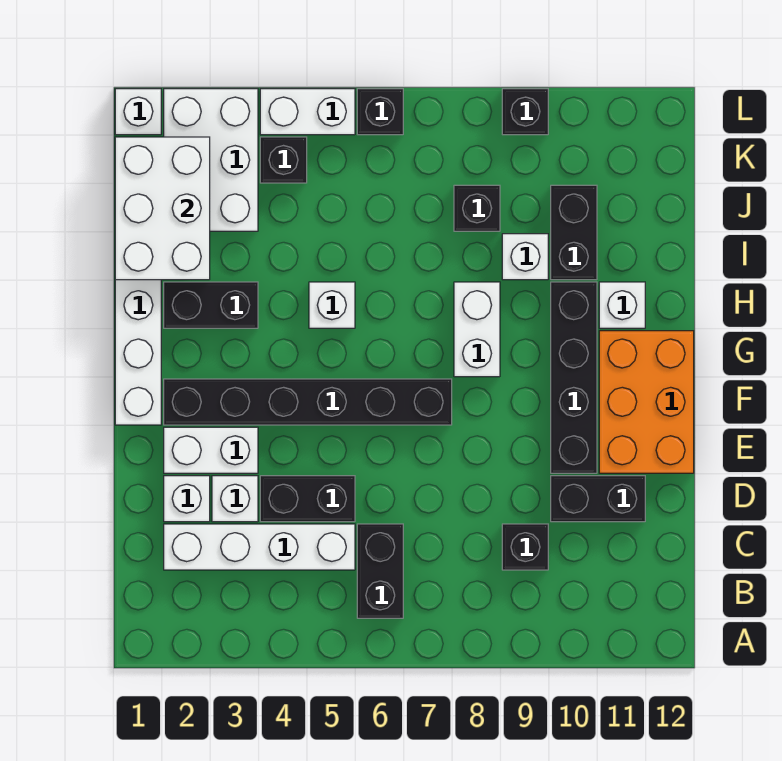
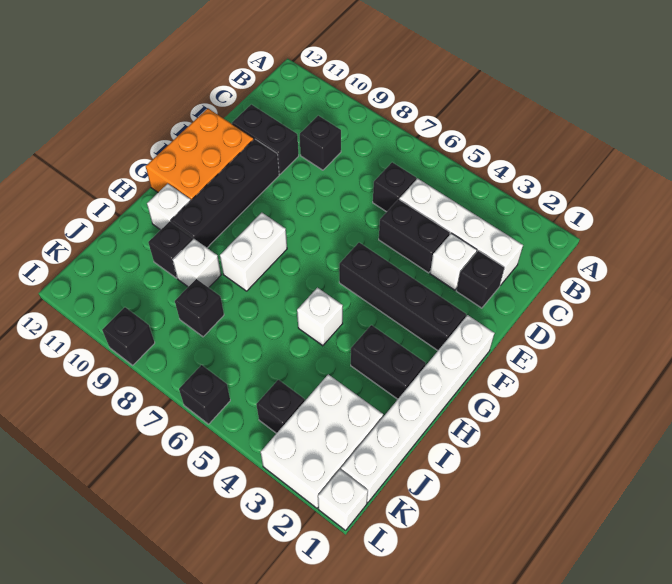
black 1x2 brick [357,524,403,618] -> black 1x1 brick [373,162,416,212]
white 1x1 brick [164,476,210,522] -> black 1x1 brick [456,251,505,308]
white 1x2 brick [164,427,258,473] -> none
black 1x6 brick [164,379,452,425] -> black 1x4 brick [339,243,466,351]
white 2x3 brick [115,137,210,280] -> none
black 1x2 brick [551,185,597,280] -> black 1x1 brick [148,221,193,278]
white 1x2 brick [260,89,355,135] -> none

